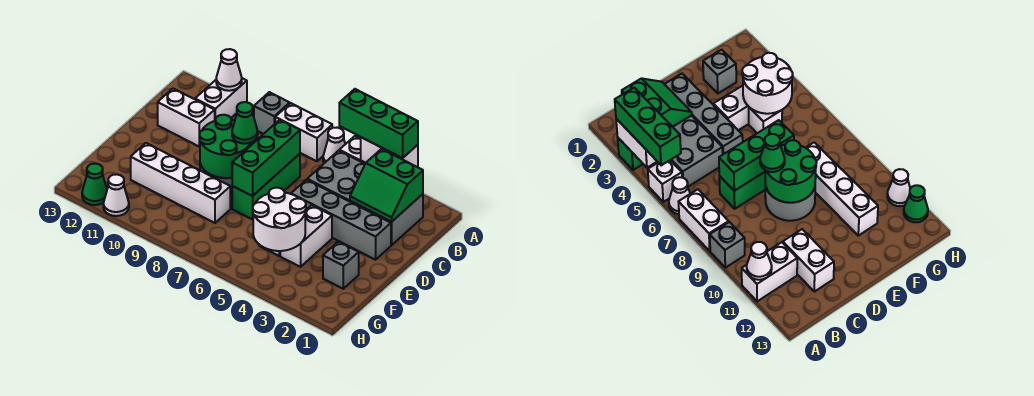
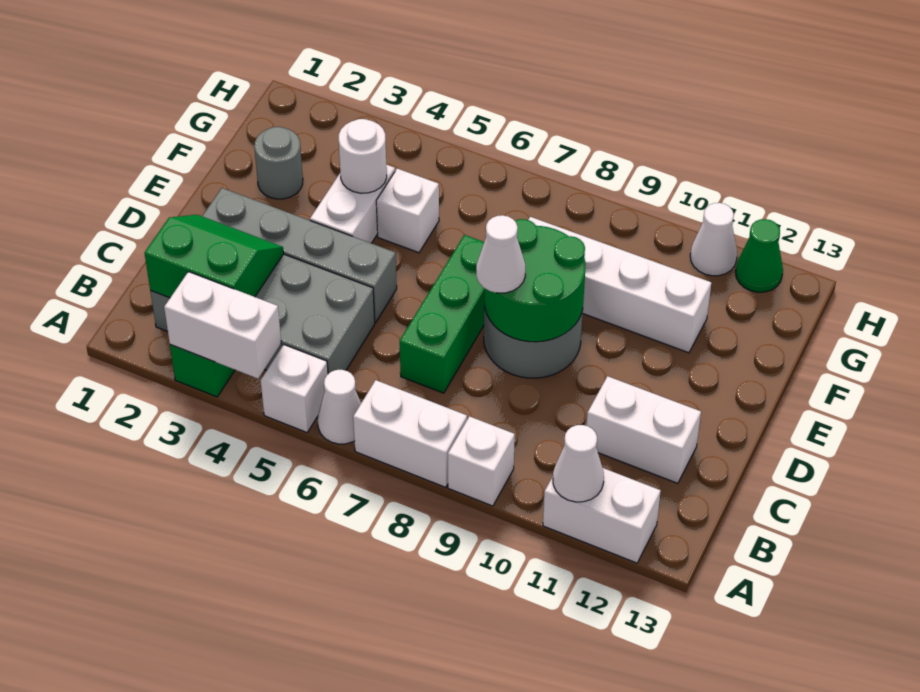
green 1x3 brick [339,89,418,158] -> none
grey 1x1 brick [254,92,290,134] -> white 1x1 brick [448,416,515,506]
white 1x2 brick [195,78,247,119] -> white 1x2 brick turned to [543,468,661,563]
green 1x3 brick [232,120,300,196] -> none
green 1x1 cone [232,102,258,144] -> white 1x1 cone [476,215,526,293]
grey 1x1 brick [323,242,359,289] -> grey 1x1 round brick [254,127,303,199]
white 2x2 round brick [253,188,306,251] -> white 1x1 round brick [339,119,387,193]

